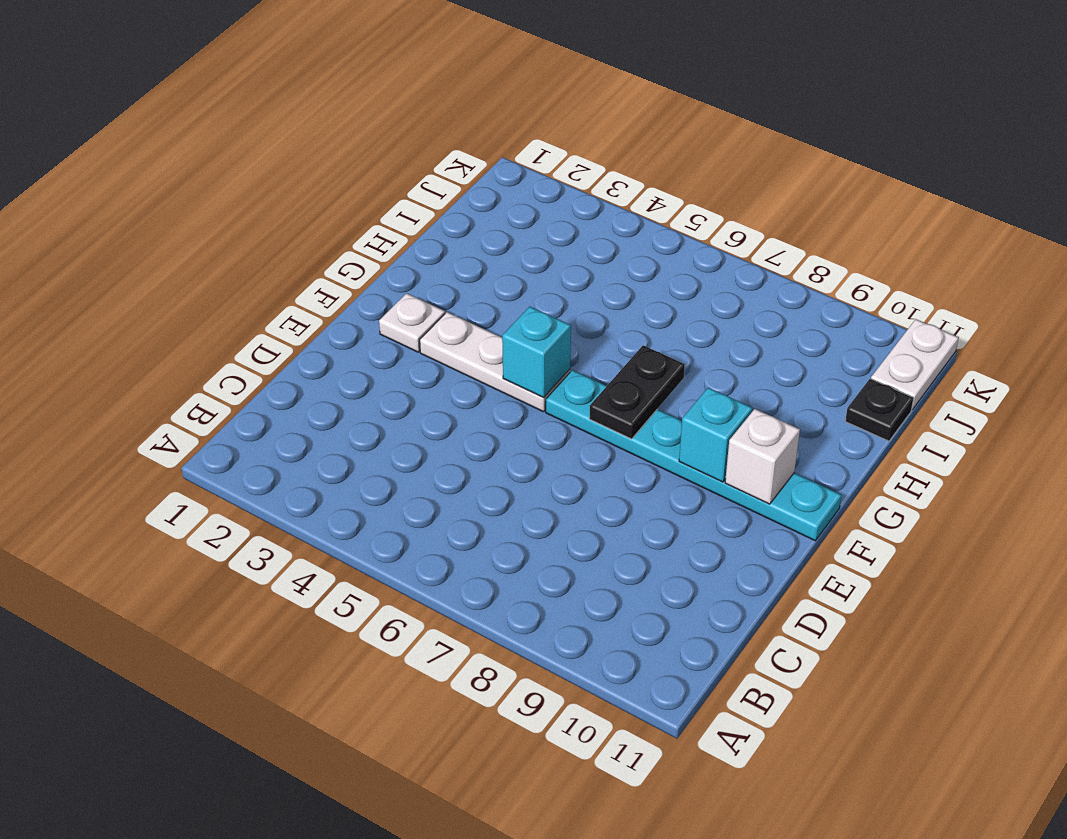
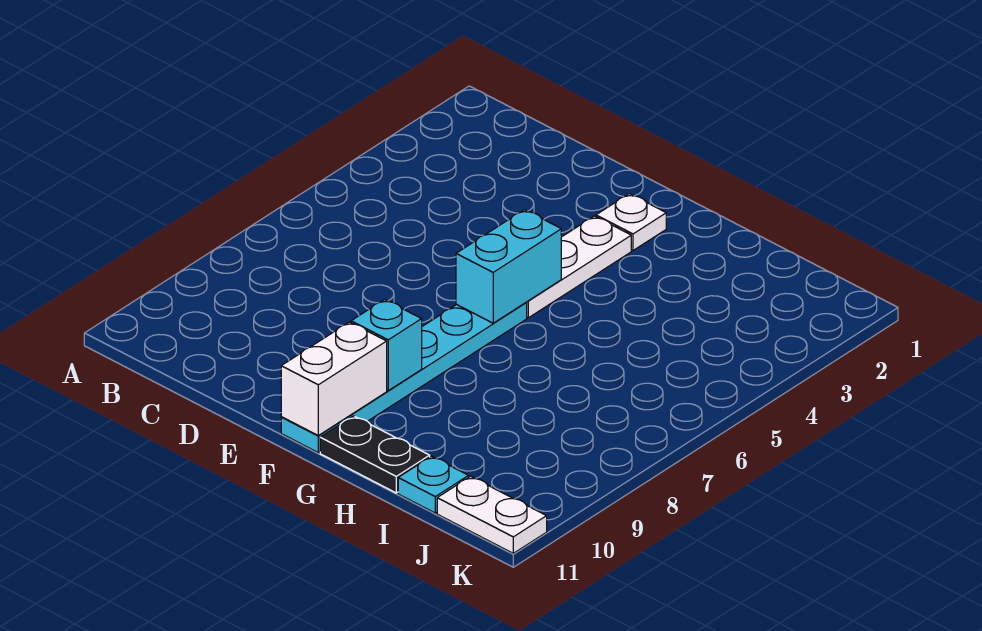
cyan 1x1 brick [502,307,571,397] -> cyan 1x2 brick [456,210,561,323]
black 1x2 plate [589,345,685,439] -> black 1x2 plate moved to [320,416,430,493]
white 1x1 brick [725,409,800,504] -> white 1x2 brick [281,322,387,435]
black 1x1 plate [845,379,914,441] -> cyan 1x1 plate [398,456,469,513]

